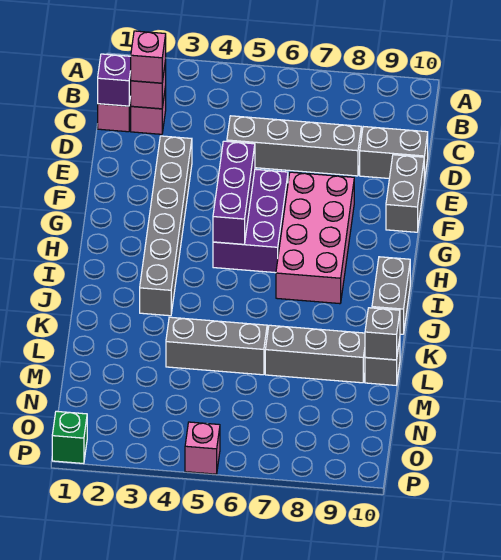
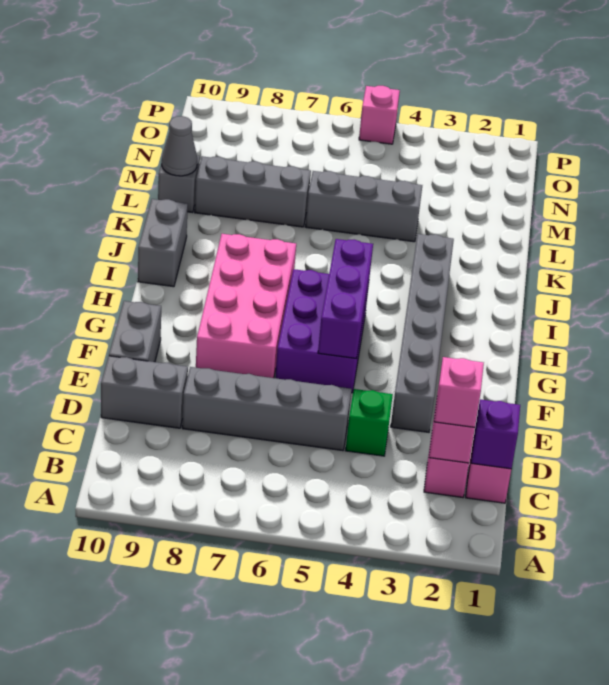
grey 1x1 brick [365,308,400,360] -> grey 1x1 cone [162,116,197,176]
green 1x1 brick [52,411,87,464] -> green 1x1 brick moved to [346,389,393,456]

